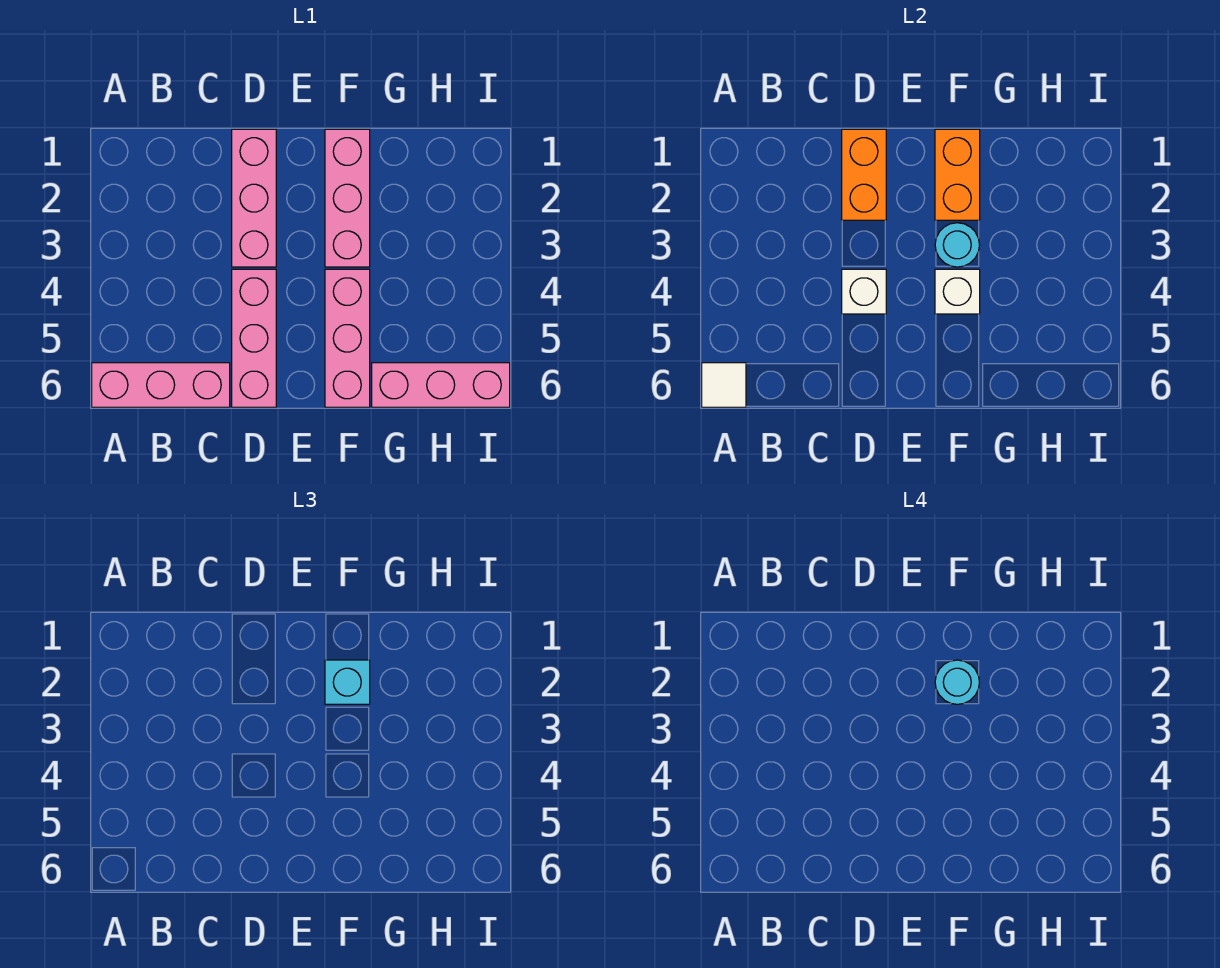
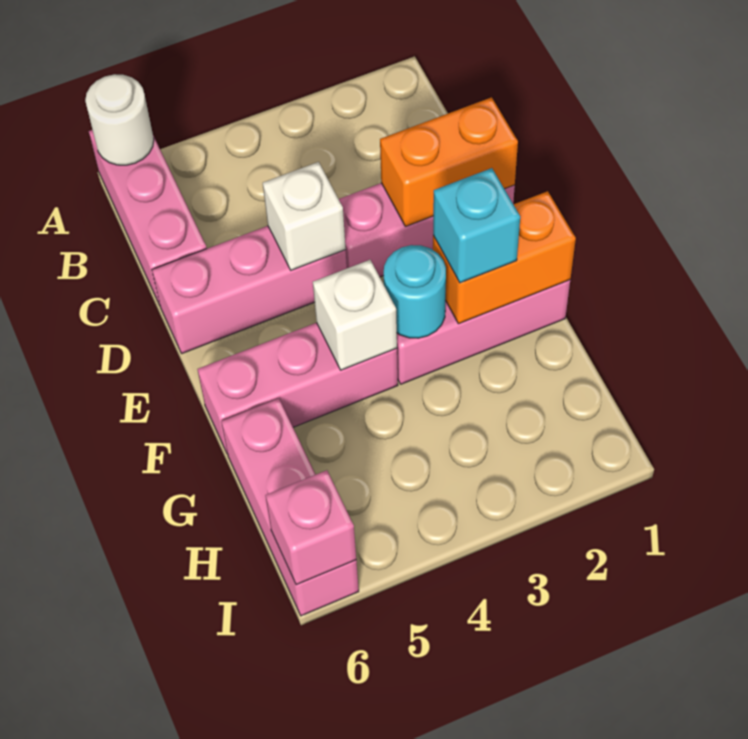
white 1x1 tile [702,363,746,407] -> white 1x1 round brick [85,74,154,165]
cyan 1x1 round brick [935,660,980,704] -> none
none -> pink 1x1 brick [265,470,356,585]

